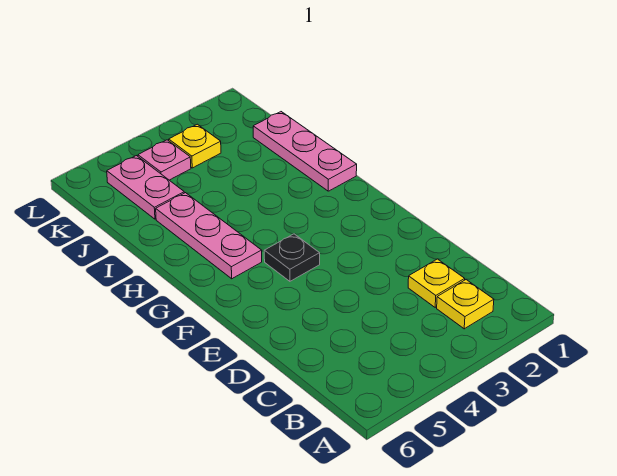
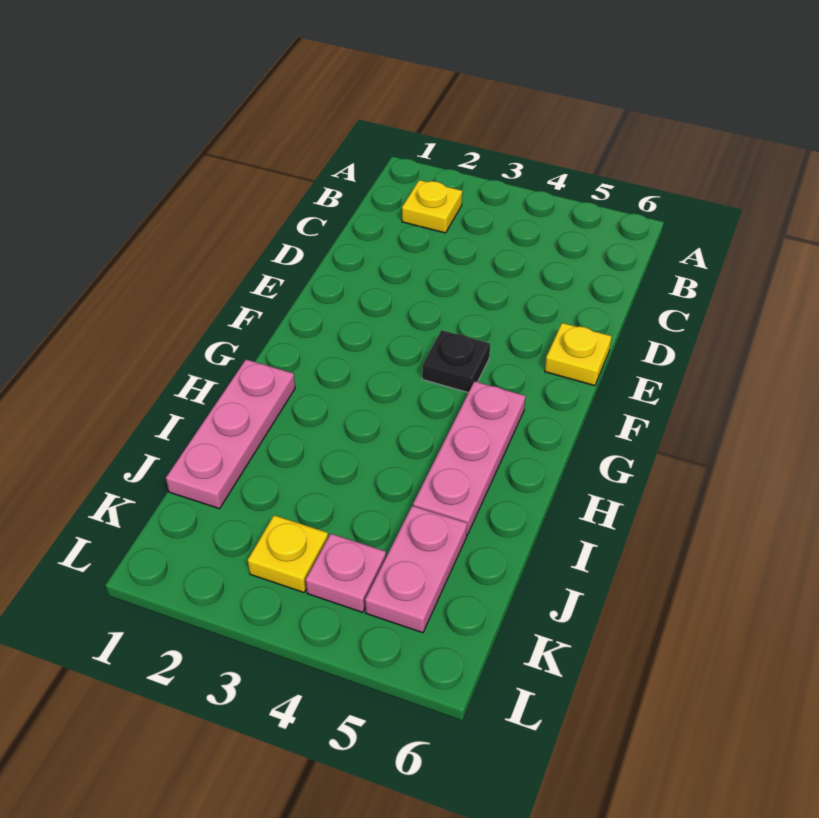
yellow 1x1 plate [408,259,465,307] -> yellow 1x1 plate moved to [545,323,612,386]

